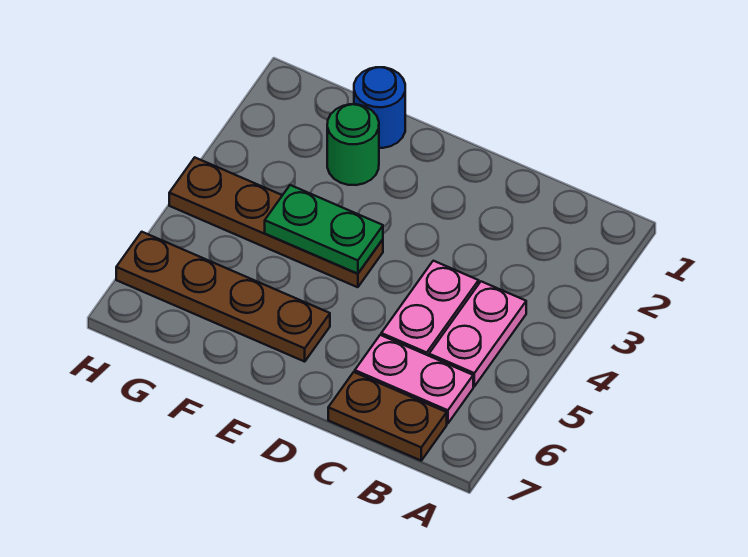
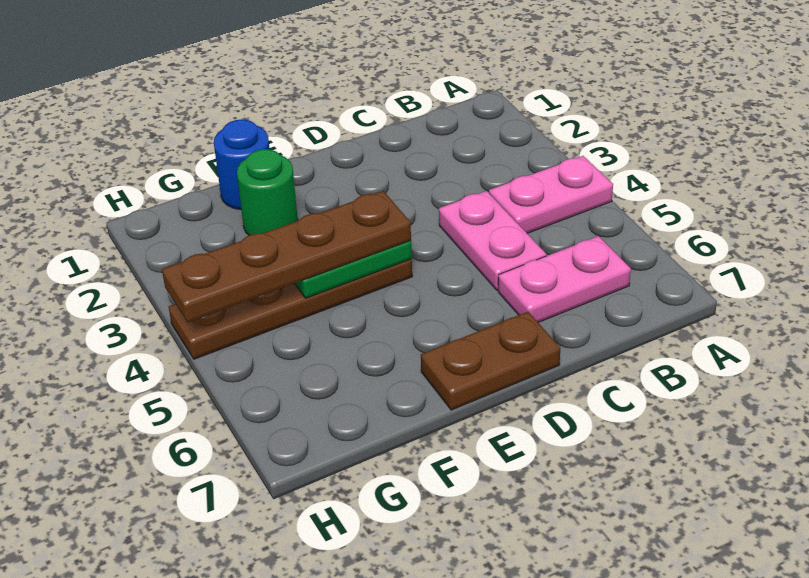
pink 1x2 plate [429,281,526,386] -> pink 1x2 plate turned to [489,156,613,233]
brown 1x2 plate [328,372,447,460] -> brown 1x2 plate moved to [421,312,560,410]
brown 1x4 plate [116,232,330,362] -> brown 1x4 plate moved to [162,191,411,322]

